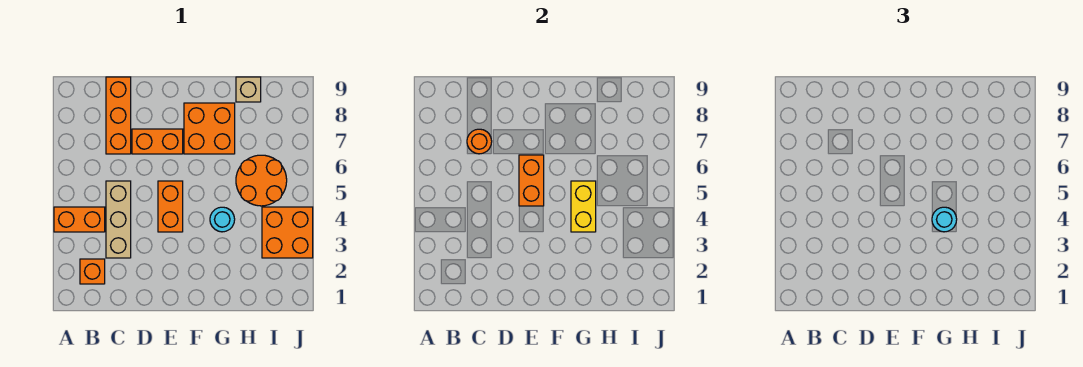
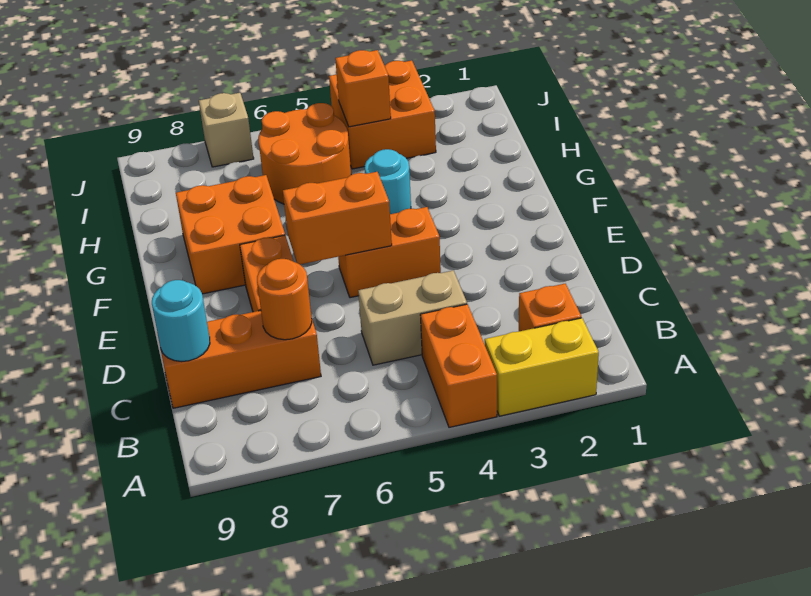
tan 1x3 brick [106,181,131,258] -> tan 1x2 brick [358,270,467,365]
yellow 1x2 brick [571,181,596,232] -> yellow 1x2 brick moved to [485,318,599,416]
cyan 1x1 round brick [932,207,957,232] -> cyan 1x1 round brick moved to [152,280,210,361]
tan 1x1 brick [236,77,261,102] -> tan 1x1 brick moved to [199,93,254,167]
none -> orange 1x1 brick [335,50,391,127]

